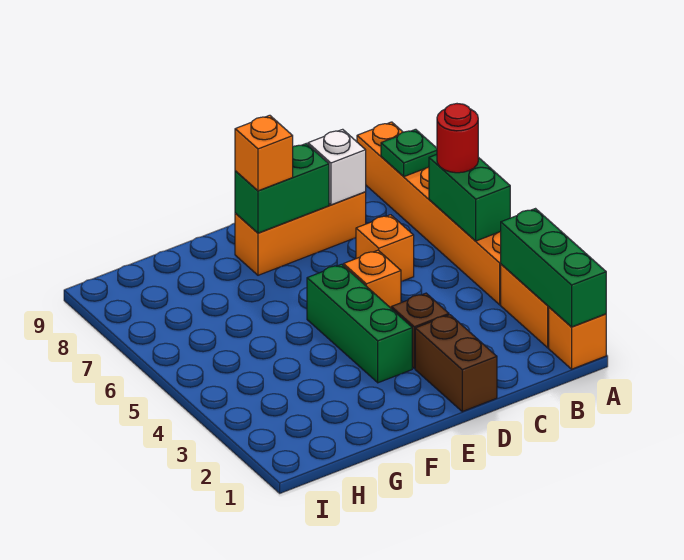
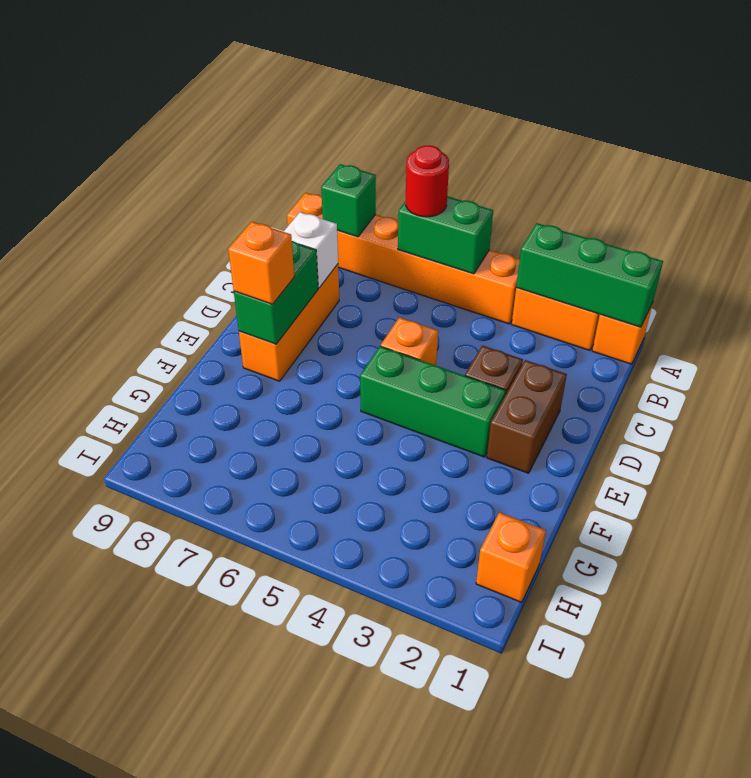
green 1x1 plate [381,129,437,177] -> green 1x1 brick [321,164,376,237]
orange 1x1 brick [356,215,414,281] -> orange 1x1 brick moved to [476,512,546,603]
brown 1x2 brick [415,315,497,412] -> brown 1x2 brick turned to [487,360,567,473]

